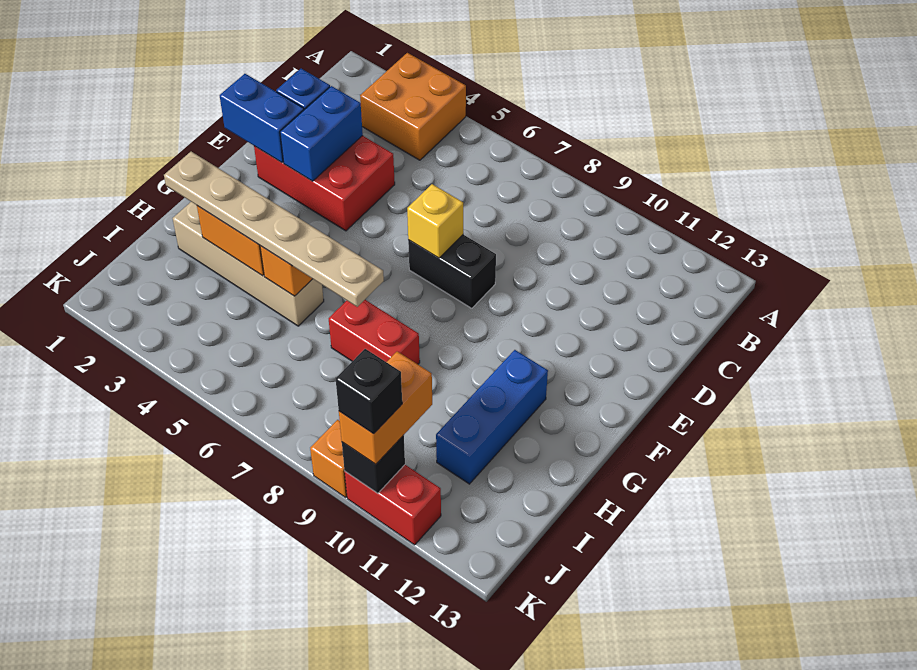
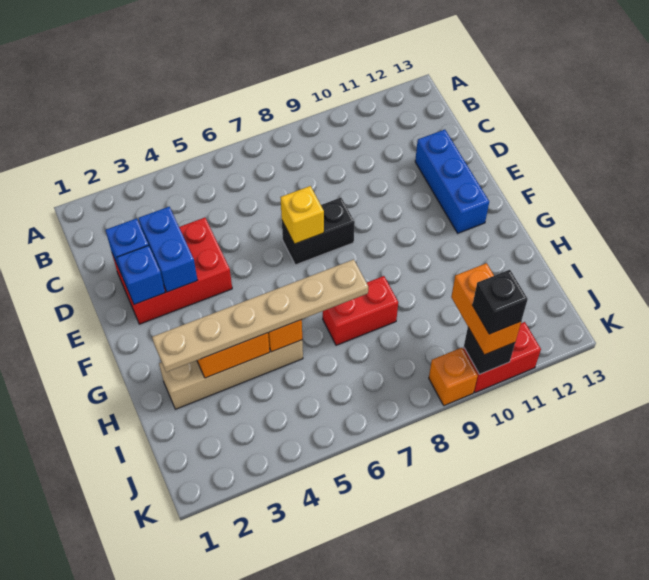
orange 2x2 brick [360,53,466,160] -> none
blue 1x2 brick [220,74,304,163] -> blue 1x1 brick [117,245,165,305]
blue 1x3 brick [436,350,548,484] -> blue 1x3 brick moved to [415,130,489,233]

